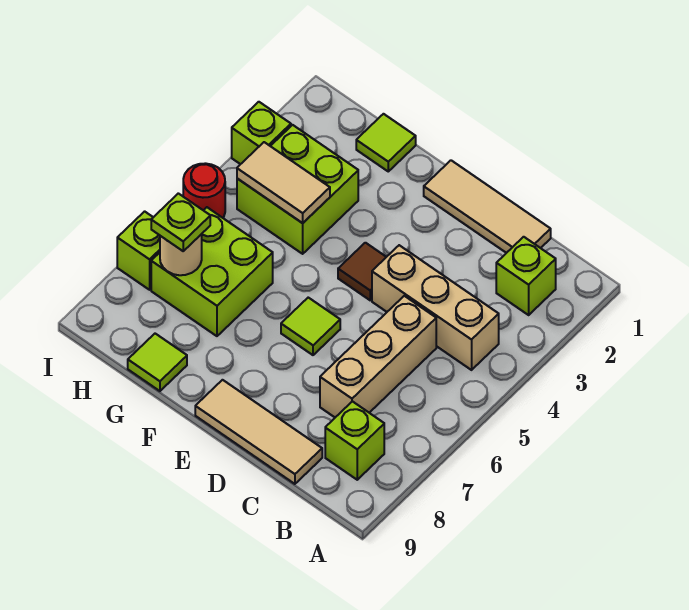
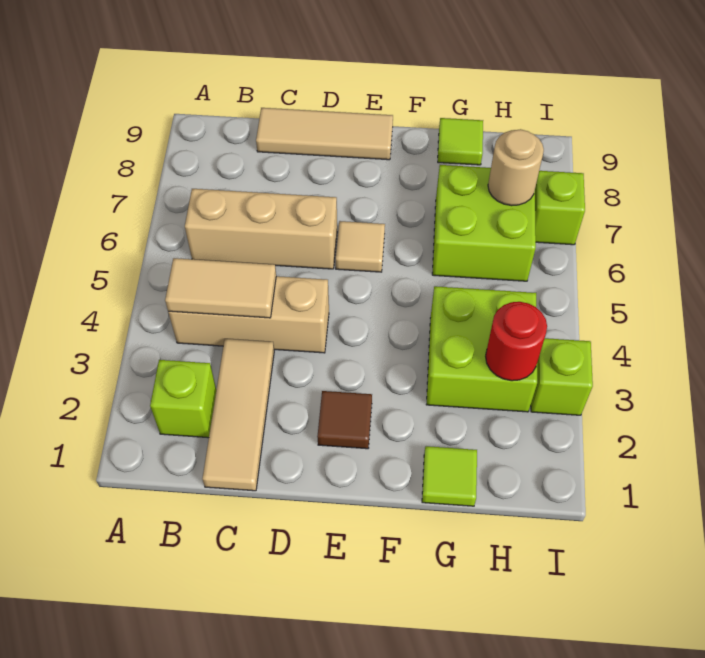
lime 1x1 brick [325,401,384,480] -> none
tan 1x3 tile [424,160,551,253] -> tan 1x3 tile turned to [202,339,274,491]
tan 1x3 brick [320,296,436,417] -> tan 1x3 brick turned to [185,189,337,269]
brown 1x1 tile [338,243,386,300] -> brown 1x1 tile moved to [317,391,372,449]
lime 1x1 tile [281,298,340,355] -> tan 1x1 tile [336,221,385,272]
tan 1x2 tile [237,142,330,223] -> tan 1x2 tile moved to [165,258,276,318]
lime 1x1 plate [151,193,210,251] -> none
red 1x1 round brick [183,163,225,218] -> red 1x1 round brick moved to [486,302,547,381]

